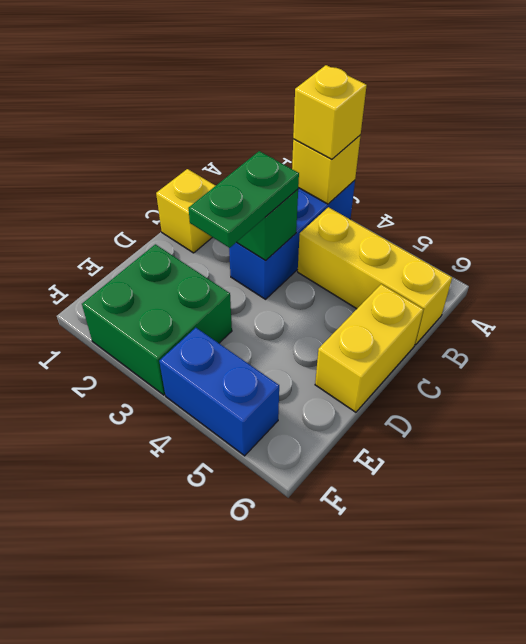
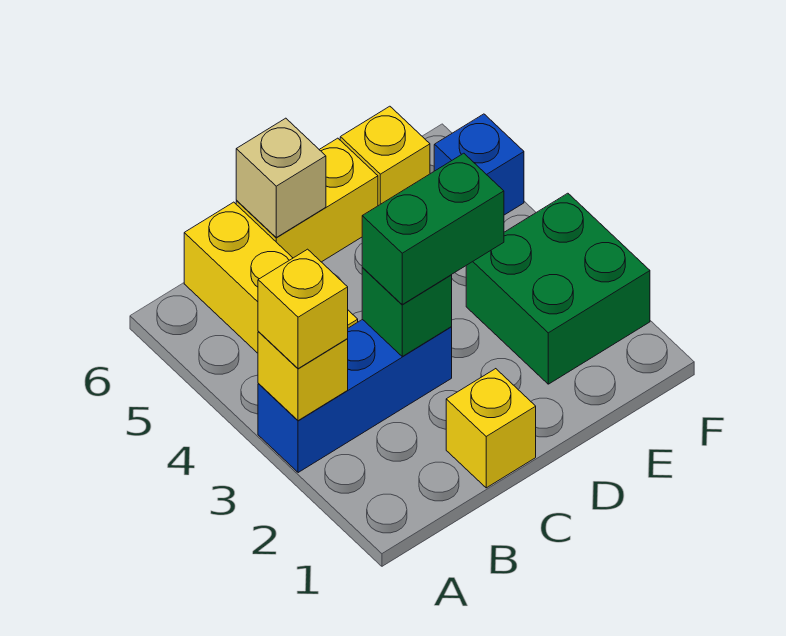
green 1x2 plate [188,151,299,248] -> green 1x2 brick [362,153,504,304]
none -> tan 1x1 brick [236,118,326,237]
none -> yellow 1x1 brick [340,106,430,206]
blue 1x2 brick [159,328,279,456] -> blue 1x1 brick [434,114,524,215]

